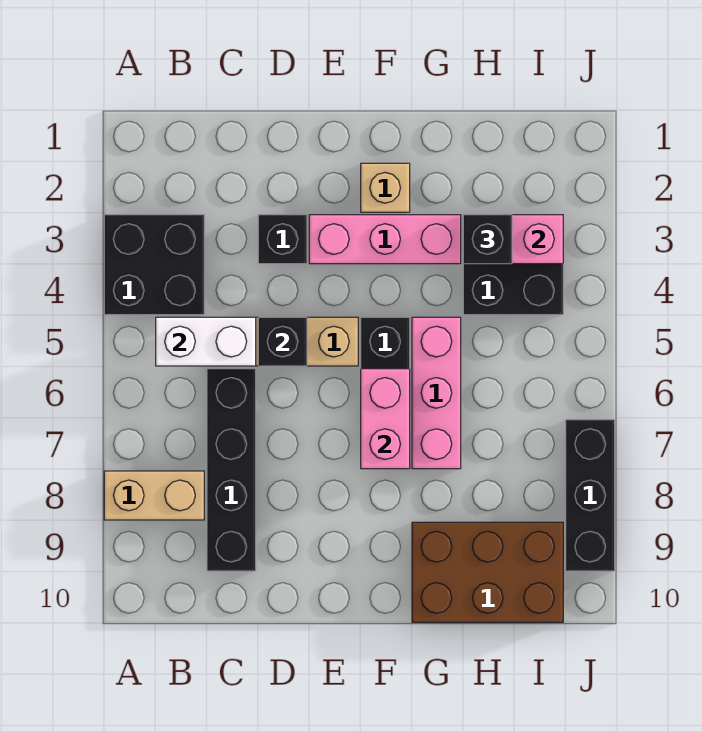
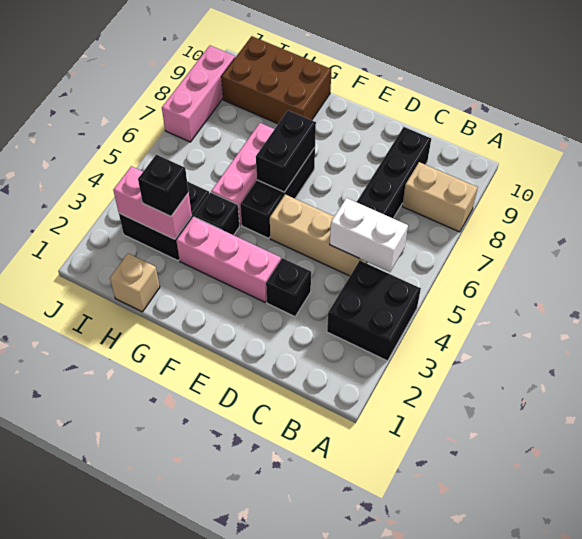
black 1x1 brick [258,317,307,366] -> black 1x1 brick moved to [194,192,240,235]
tan 1x1 brick [361,163,410,212] -> tan 1x1 brick moved to [110,253,160,312]
pink 1x2 brick [361,369,410,469] -> black 1x2 brick [256,110,316,192]
black 1x3 brick [566,420,615,571] -> pink 1x3 brick [162,46,235,142]

